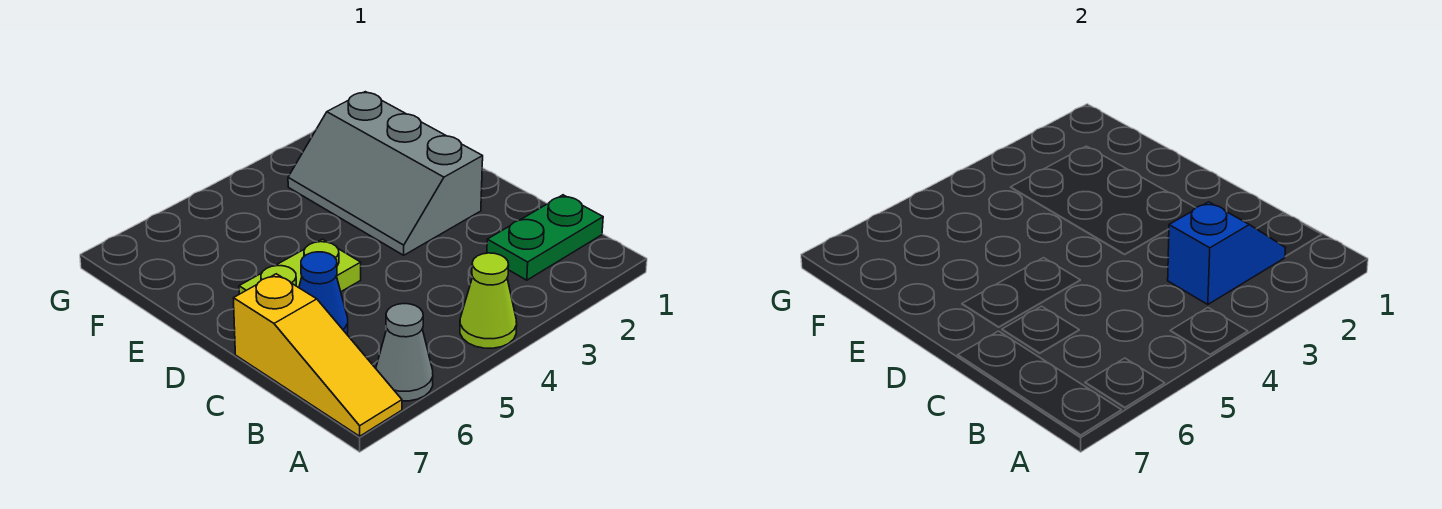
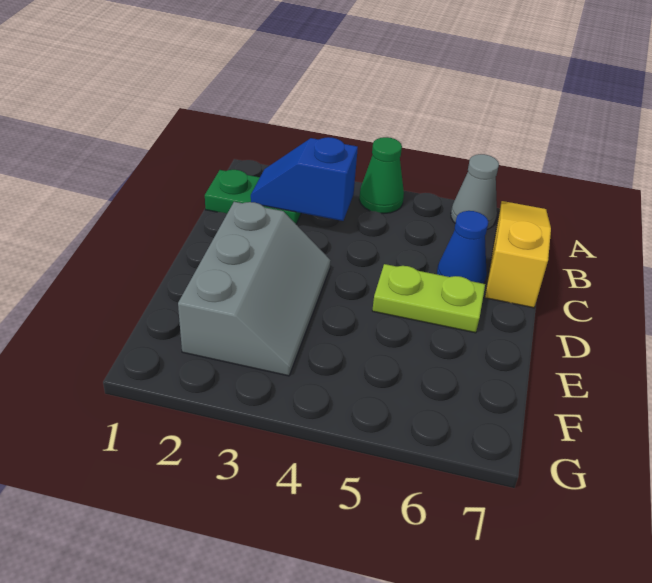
lime 1x1 cone [460,253,517,348] -> green 1x1 cone [359,137,404,214]

